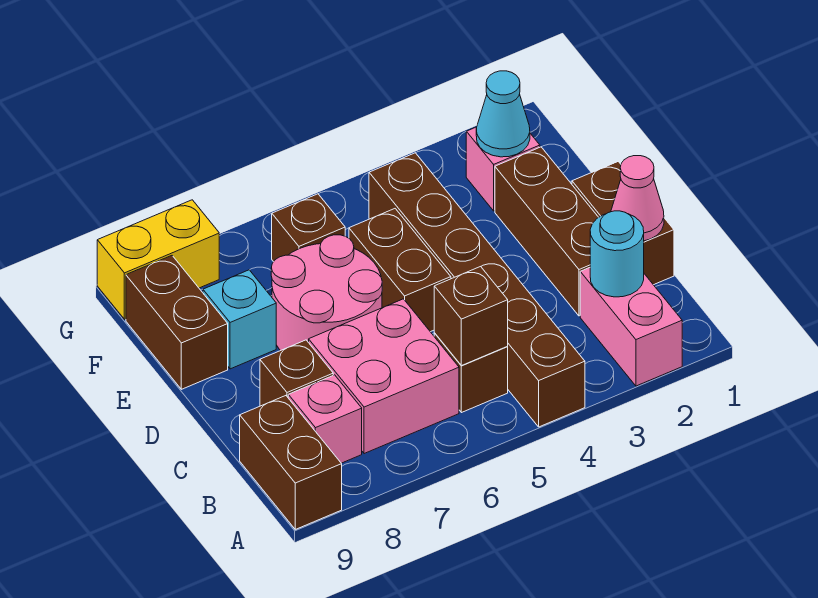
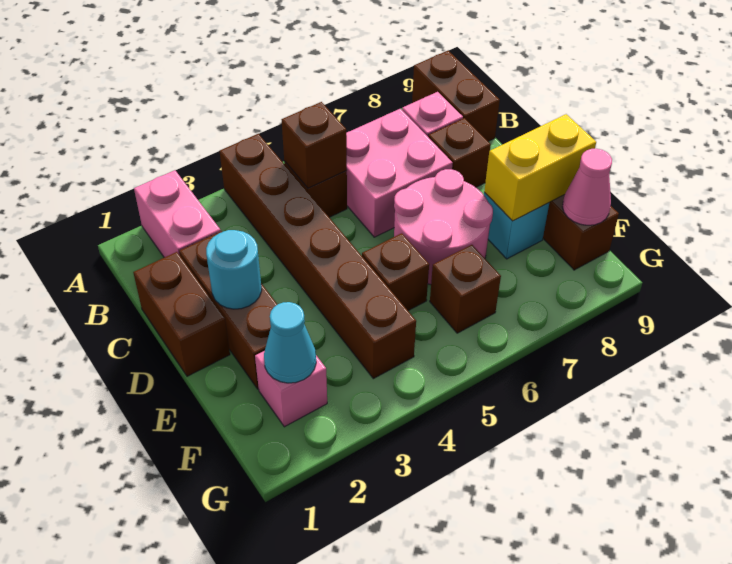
cyan 1x1 round brick [590,211,644,297] -> cyan 1x1 round brick moved to [206,230,262,309]
pink 1x1 cone [611,156,664,241] -> pink 1x1 cone moved to [563,149,612,225]
brown 1x2 brick [349,209,451,332] -> brown 1x1 brick [362,233,429,311]
yellow 1x2 brick [97,200,219,319] -> yellow 1x2 brick moved to [484,114,596,221]

